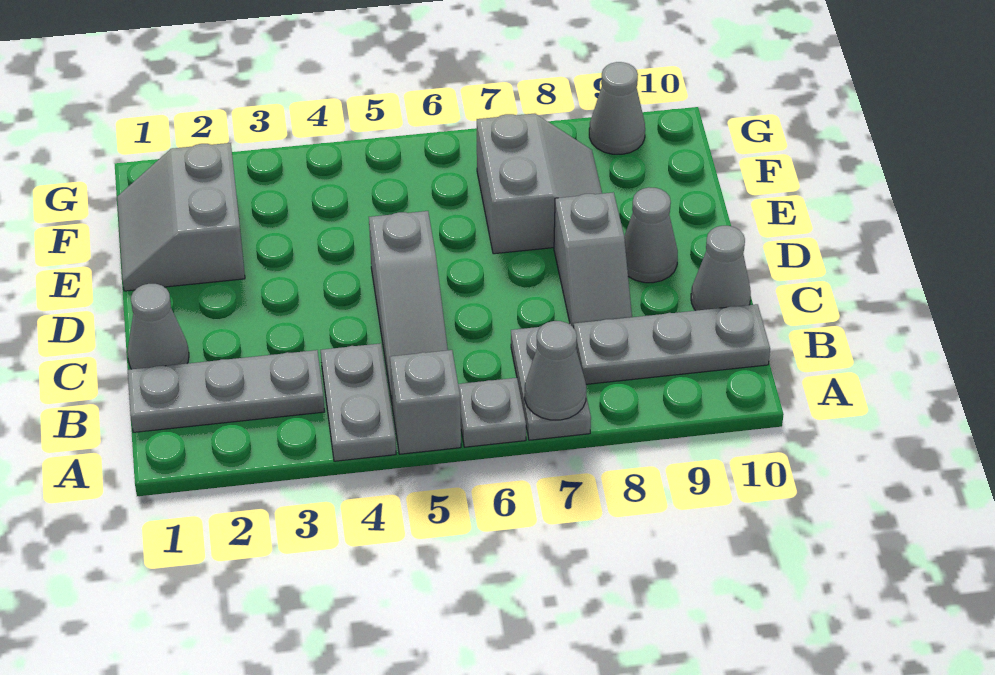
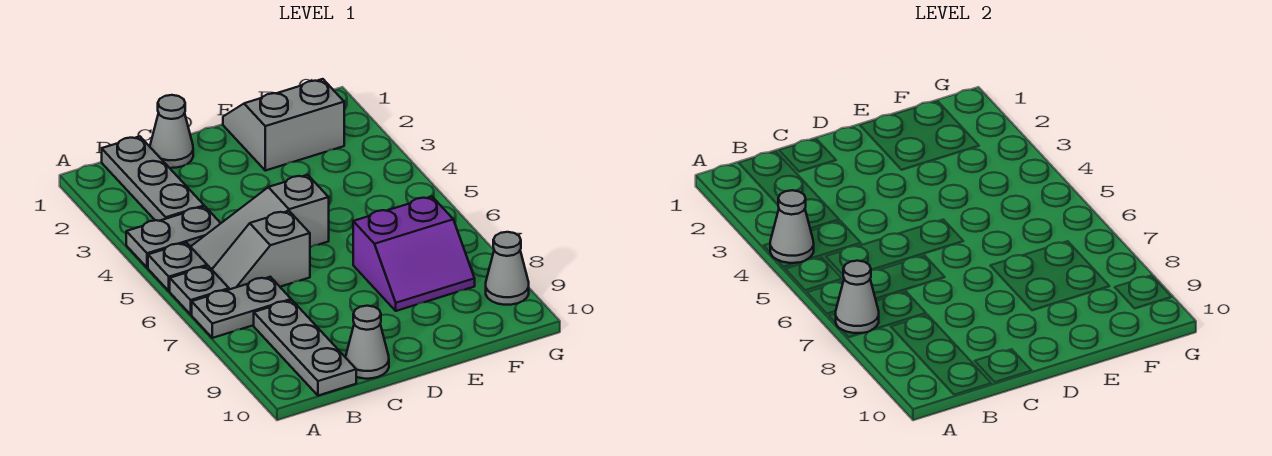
grey 1x1 brick [390,350,461,454] -> grey 1x1 plate [148,243,207,291]
grey 1x2 slope [554,192,632,328] -> grey 1x2 slope moved to [212,211,310,289]
grey 1x1 cone [624,187,678,283] -> grey 1x1 cone moved to [770,190,814,263]
grey 2x2 slope [477,114,602,254] -> purple 2x2 slope [353,197,475,311]

